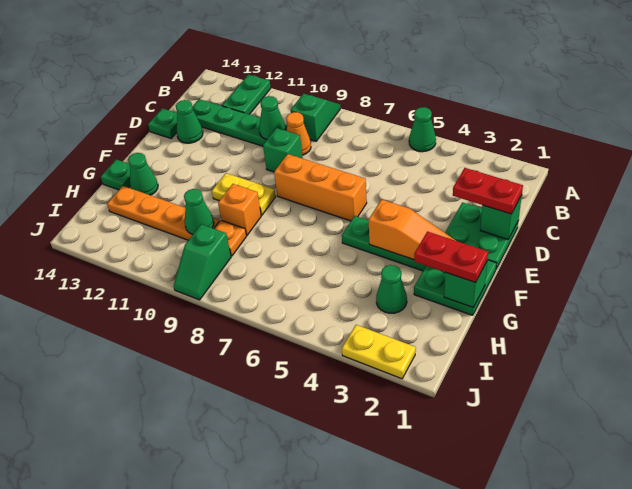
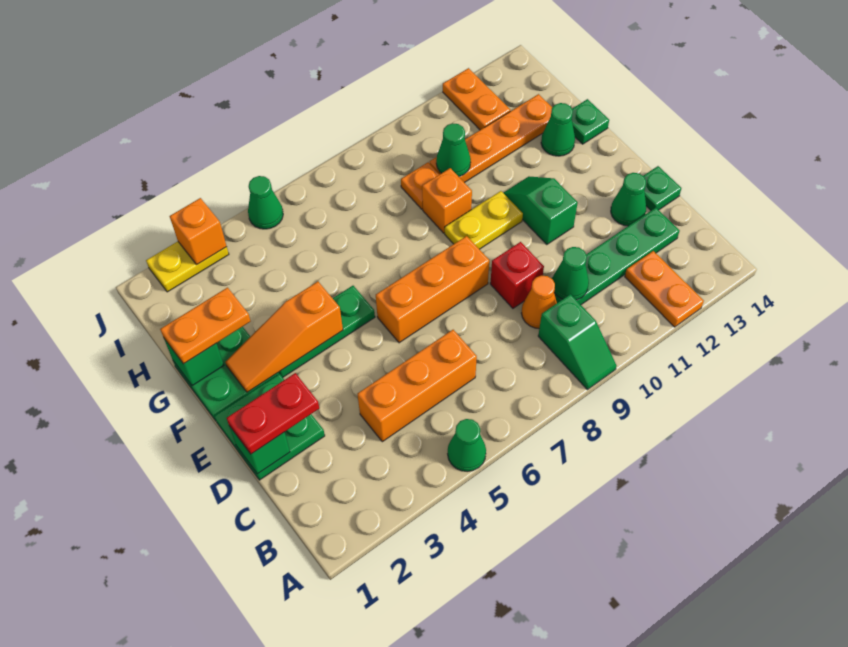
green 1x2 plate [222,75,271,114] -> orange 1x2 plate [625,251,704,327]
none -> orange 1x3 brick [357,330,477,442]
green 1x1 brick [263,128,303,172] -> red 1x1 brick [490,242,544,308]
red 1x2 plate [414,232,488,283] -> orange 1x2 plate [160,288,250,364]
green 1x1 cone [376,265,407,313] -> green 1x1 cone moved to [248,176,283,229]
green 1x2 slope [174,224,231,300] -> green 1x2 slope moved to [504,177,578,245]
none -> orange 1x2 plate [443,68,510,130]
none -> orange 1x1 brick [170,198,227,265]

